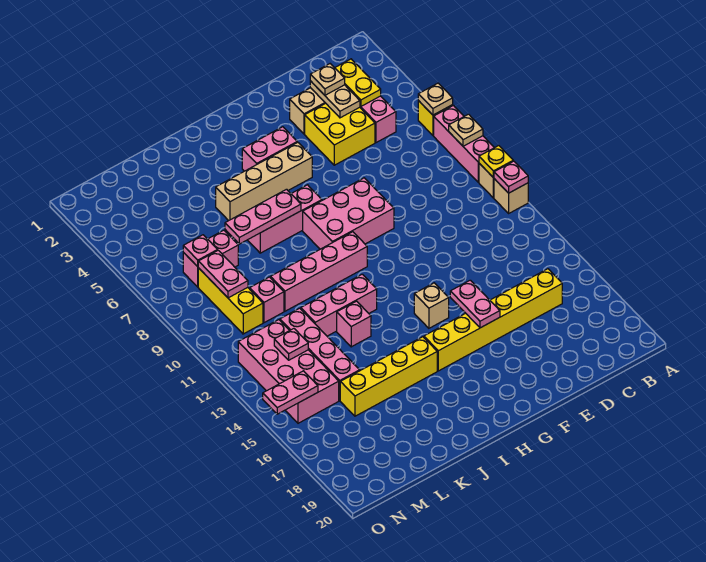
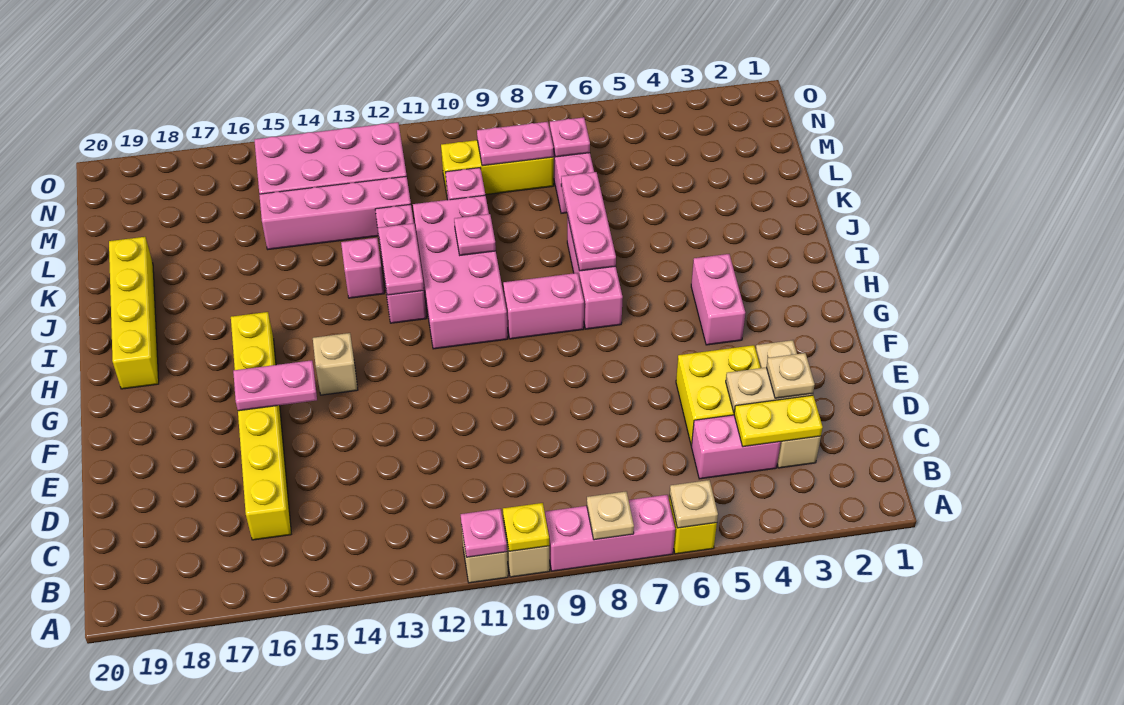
pink 2x3 brick [303,178,394,249] -> pink 1x2 brick [503,273,584,339]
tan 1x4 brick [216,142,312,221] -> none
pink 1x4 brick [270,232,367,311] -> pink 2x4 brick [413,195,508,349]
yellow 1x4 brick [340,337,437,416] -> yellow 1x4 brick moved to [109,237,159,389]
pink 1x1 plate [274,329,308,360] -> pink 1x1 plate moved to [454,214,496,255]
pink 1x2 plate [263,371,318,414] -> pink 1x2 plate moved to [378,223,424,295]

